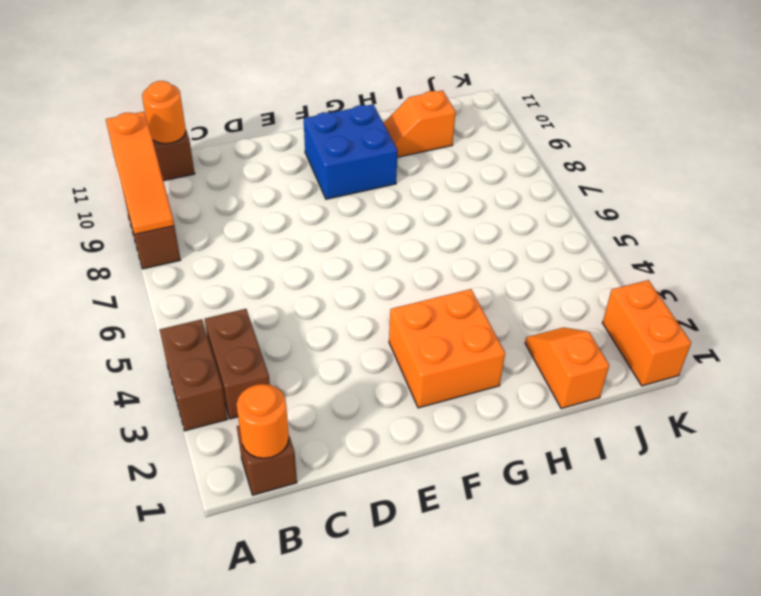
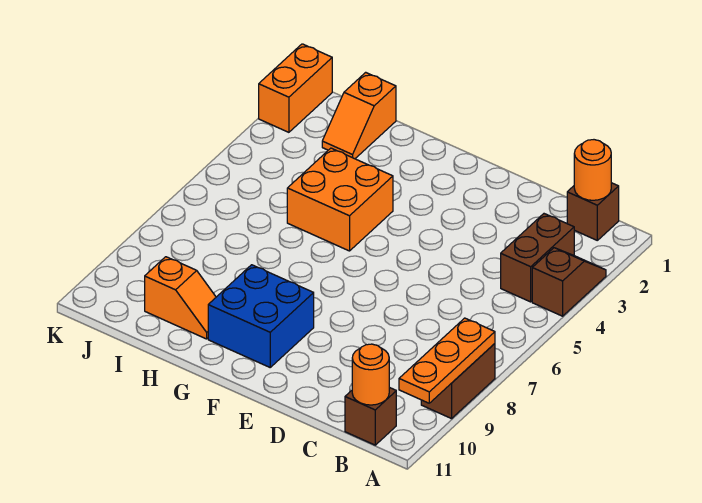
brown 1x2 brick [160,319,227,431] -> brown 1x2 slope [532,248,606,316]
orange 1x3 slope [106,112,174,235] -> orange 1x3 plate [399,318,495,403]
orange 2x2 brick [389,289,505,408] -> orange 2x2 brick moved to [287,148,393,251]

